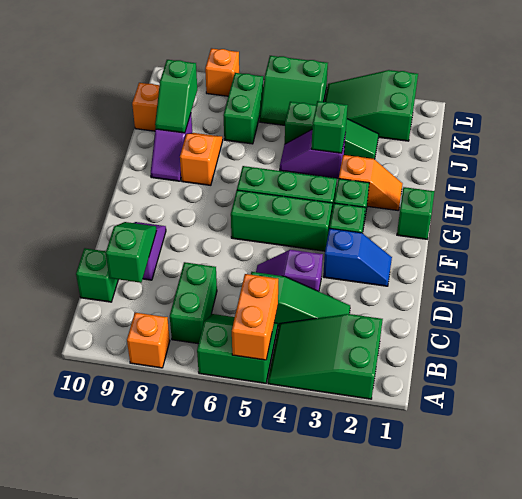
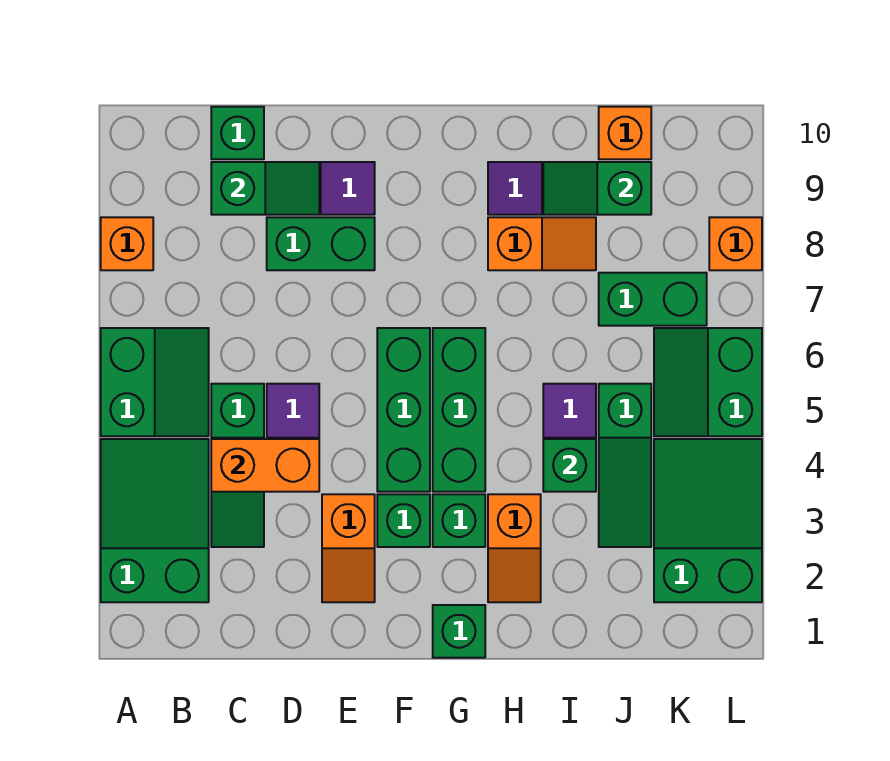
orange 1x2 brick [232,274,278,360] -> orange 1x2 brick moved to [211,439,319,492]
green 1x2 brick [170,262,217,344] -> green 1x2 brick moved to [267,217,375,270]
blue 1x2 slope [323,228,392,286] -> orange 1x2 slope [322,494,375,602]

